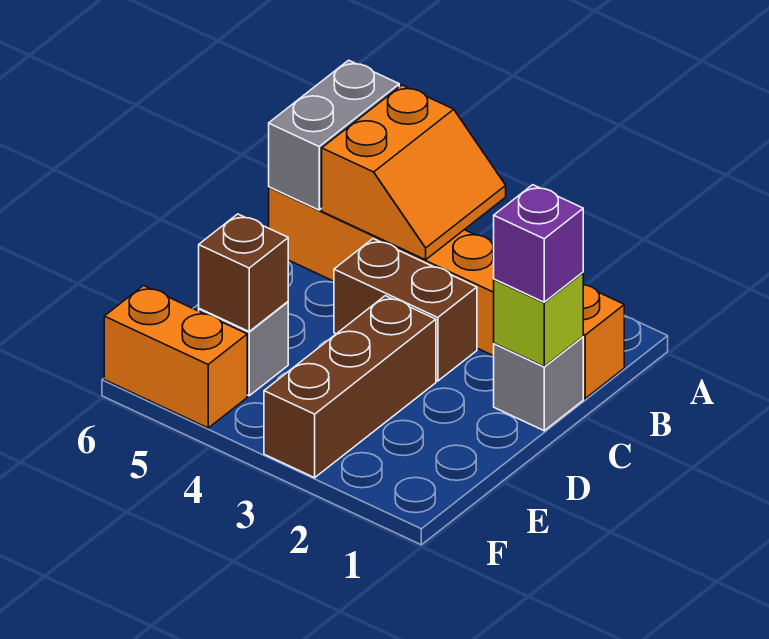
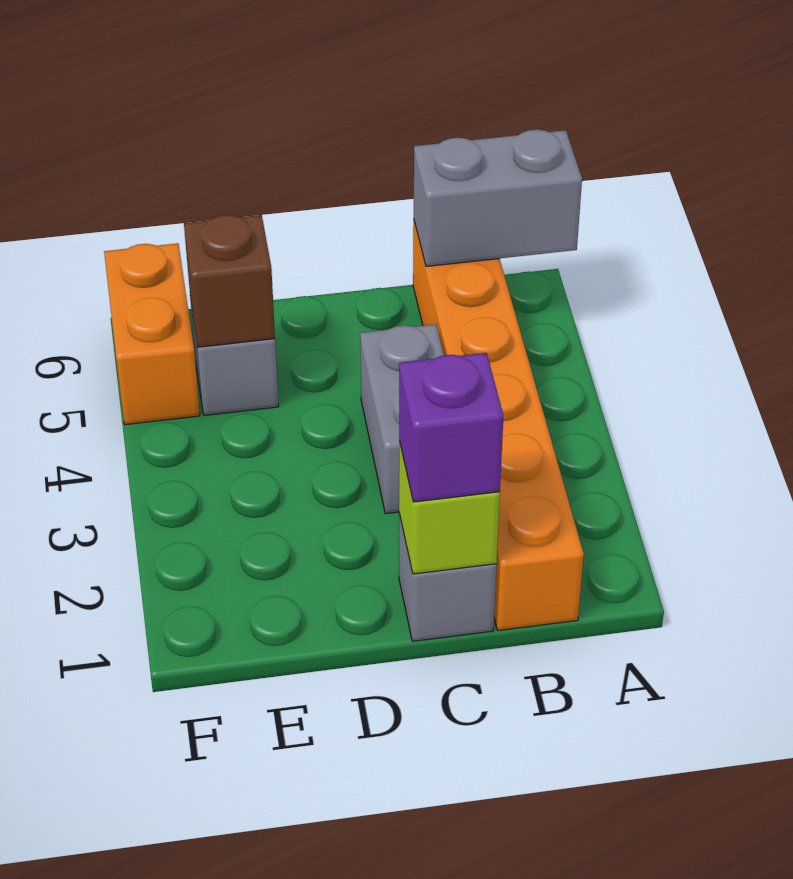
orange 2x2 slope [322,85,506,260] -> none
brown 1x2 brick [334,239,477,381] -> grey 1x2 brick [360,324,444,514]
brown 1x3 brick [264,296,436,478] -> none

